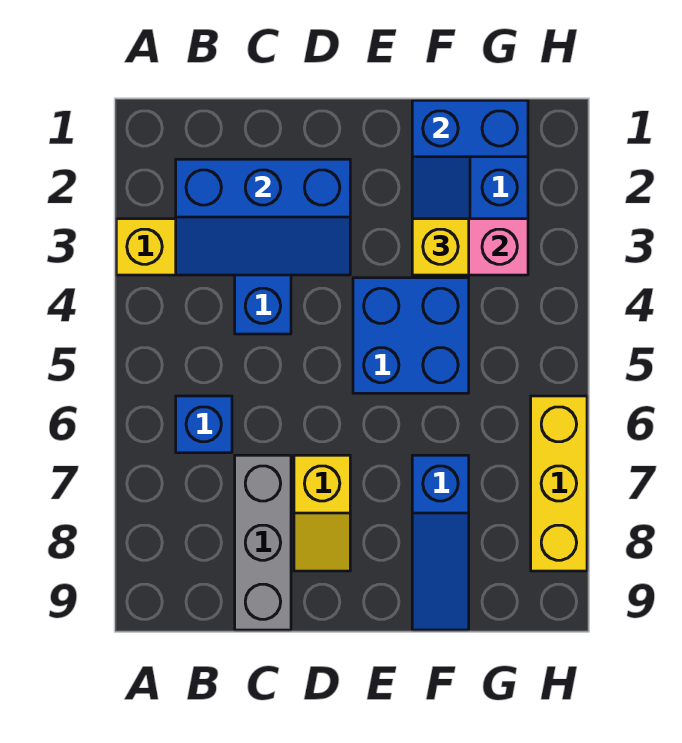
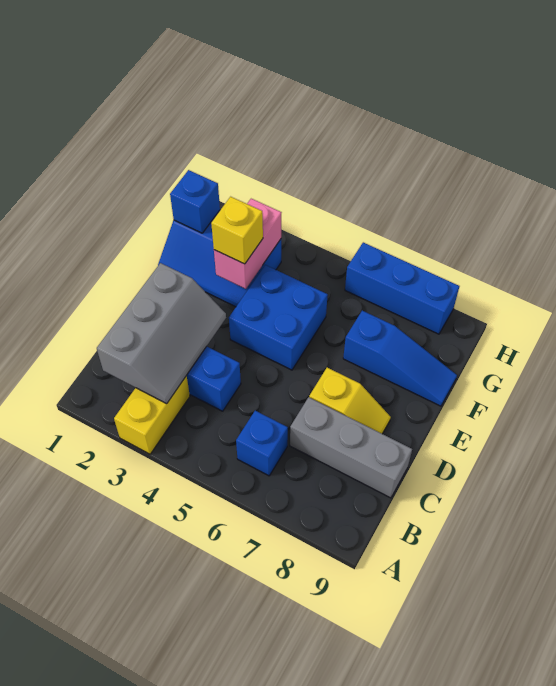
blue 2x3 slope [176,159,350,275] -> grey 2x3 slope [97,263,226,404]
blue 1x2 brick [412,100,528,157] -> blue 1x1 brick [170,170,220,233]
yellow 1x3 brick [531,396,587,571] -> blue 1x3 brick [345,242,459,334]

